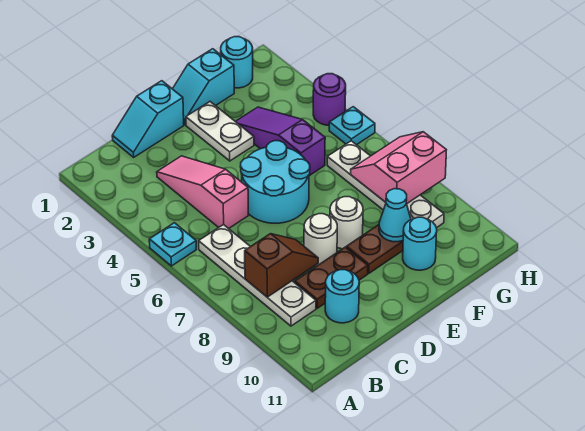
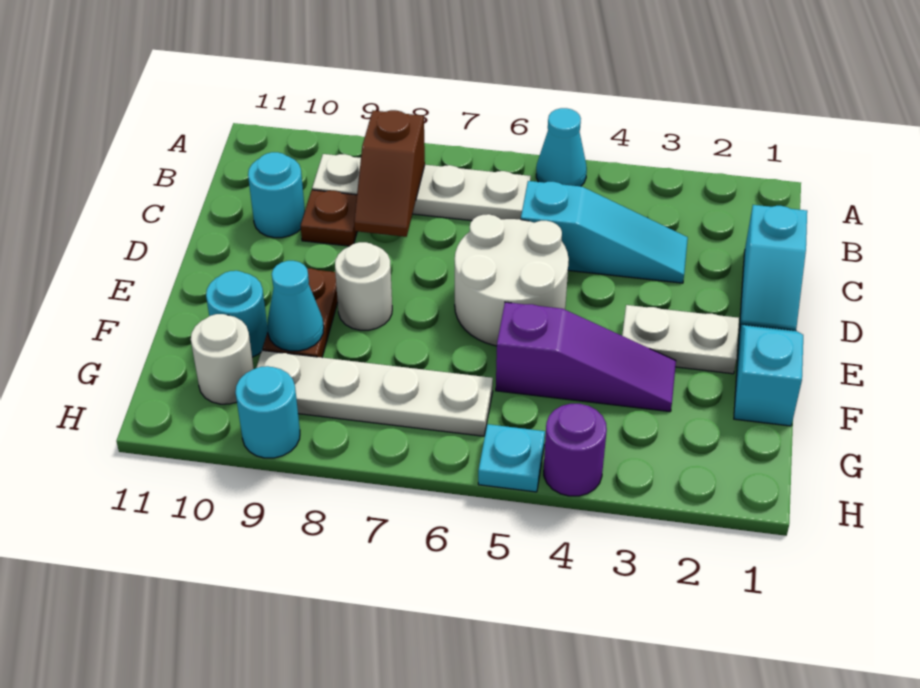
cyan 1x1 plate [149,223,196,266] -> cyan 1x1 cone [536,108,587,186]
cyan 1x2 slope [112,81,184,157] -> cyan 1x2 slope turned to [739,205,807,331]
pink 1x3 slope [157,156,248,229] -> cyan 1x3 slope [521,181,688,283]
brown 1x2 plate [295,247,368,308] -> brown 1x1 plate [301,190,357,246]
cyan 2x2 round brick [240,141,310,223] -> white 2x2 round brick [455,214,569,346]
white 1x1 round brick [304,214,337,266] -> white 1x1 round brick moved to [191,314,254,404]
cyan 1x1 round brick [221,37,253,88] -> cyan 1x1 round brick moved to [235,366,300,458]
pink 2x2 slope [351,132,446,204] -> none

